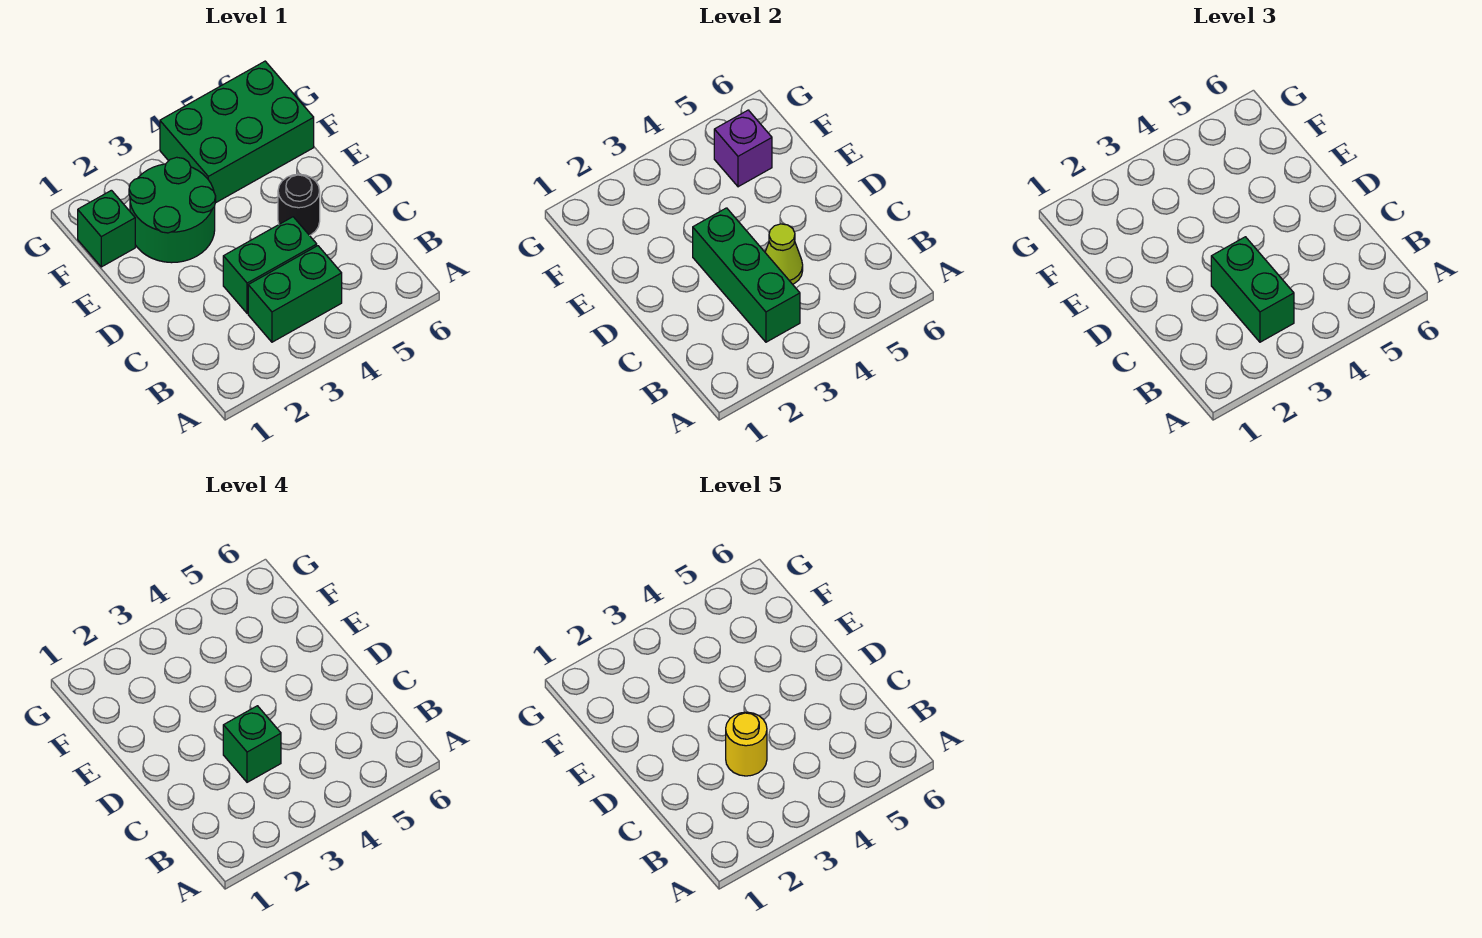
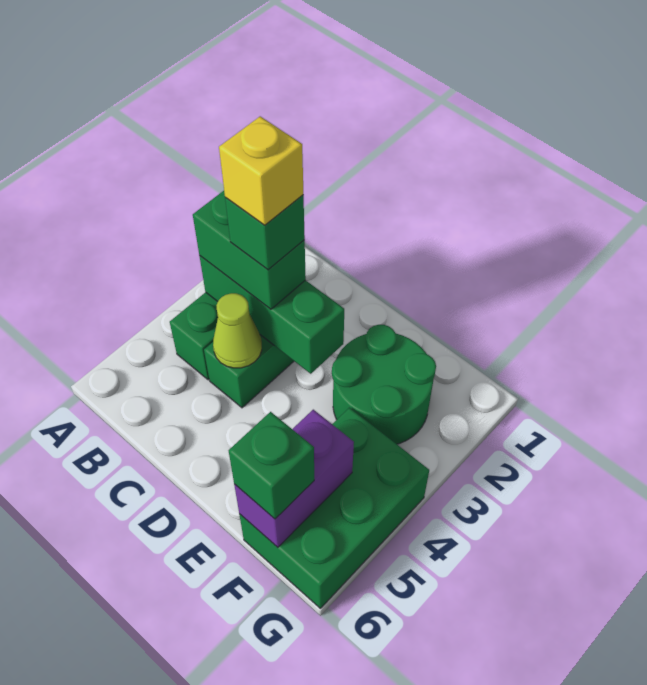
yellow 1x1 round brick [726,712,767,776] -> yellow 1x1 brick [219,116,303,225]
black 1x1 round brick [278,174,320,236] -> none
green 1x1 brick [78,190,135,267] -> green 1x1 brick moved to [229,412,314,519]
purple 1x1 brick [714,110,772,187] -> purple 1x2 brick [234,410,354,547]

